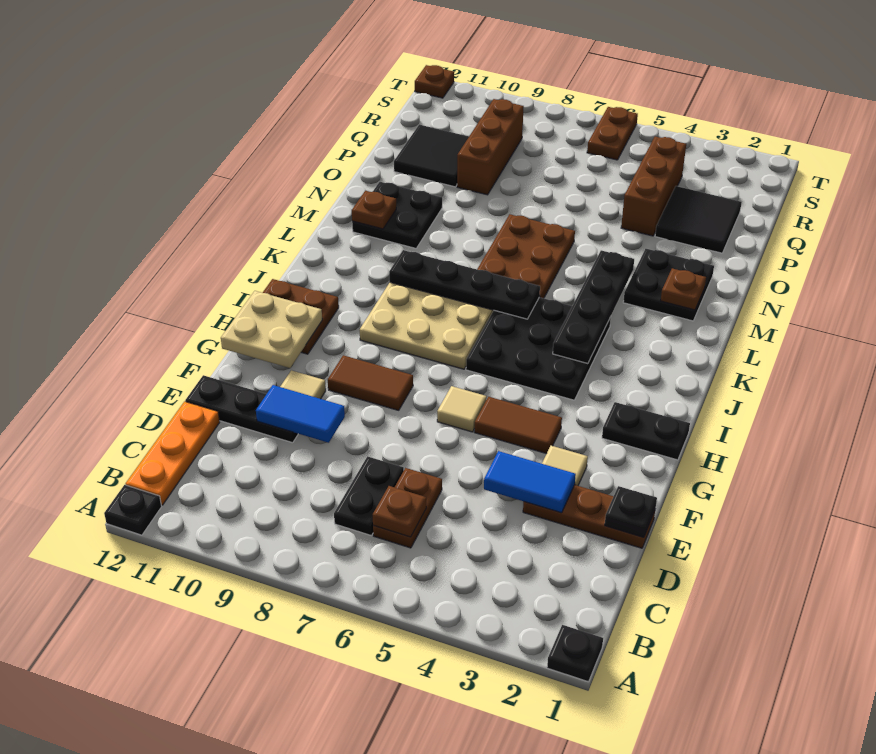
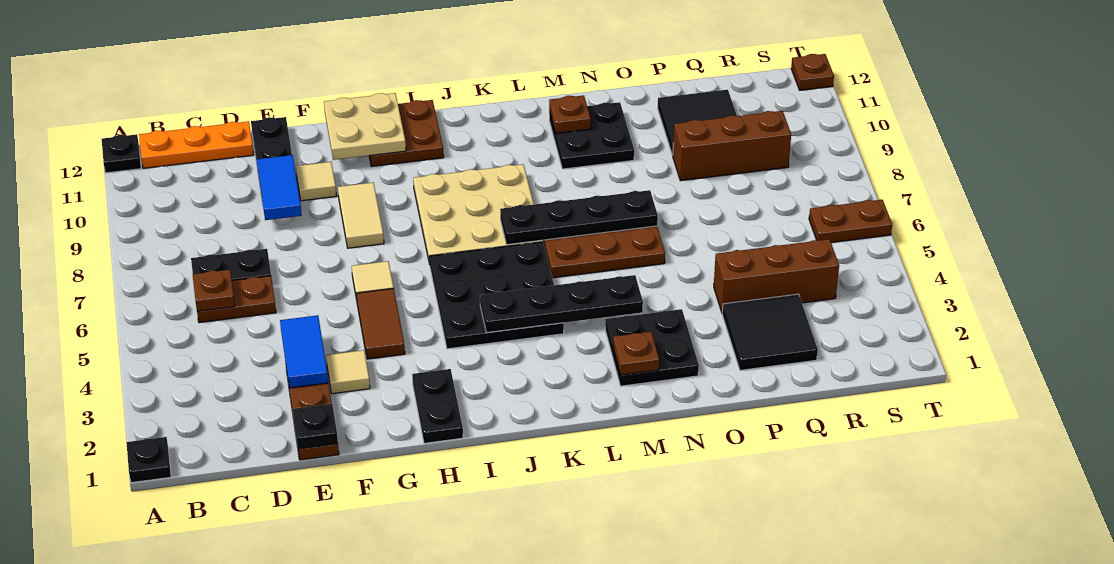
brown 1x2 tile [328,355,413,410] -> tan 1x2 tile [338,183,384,248]
black 1x4 plate [389,250,540,319] -> black 1x4 plate turned to [500,190,658,245]

